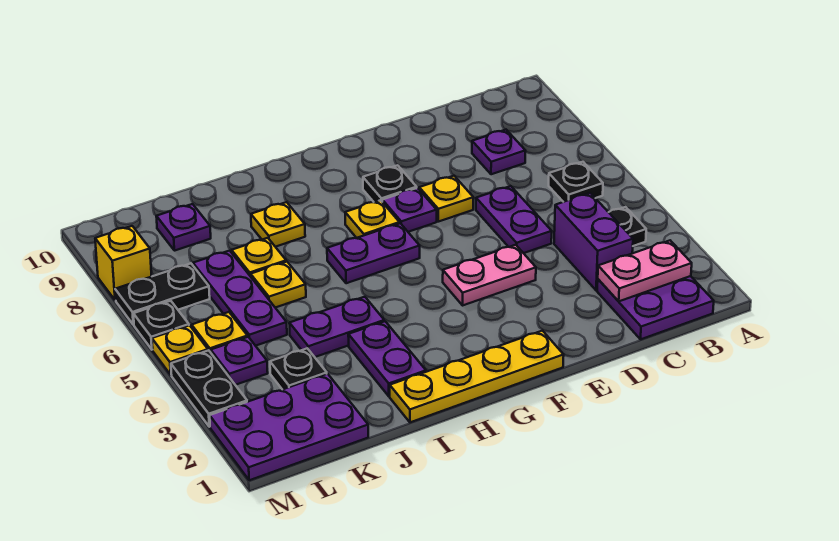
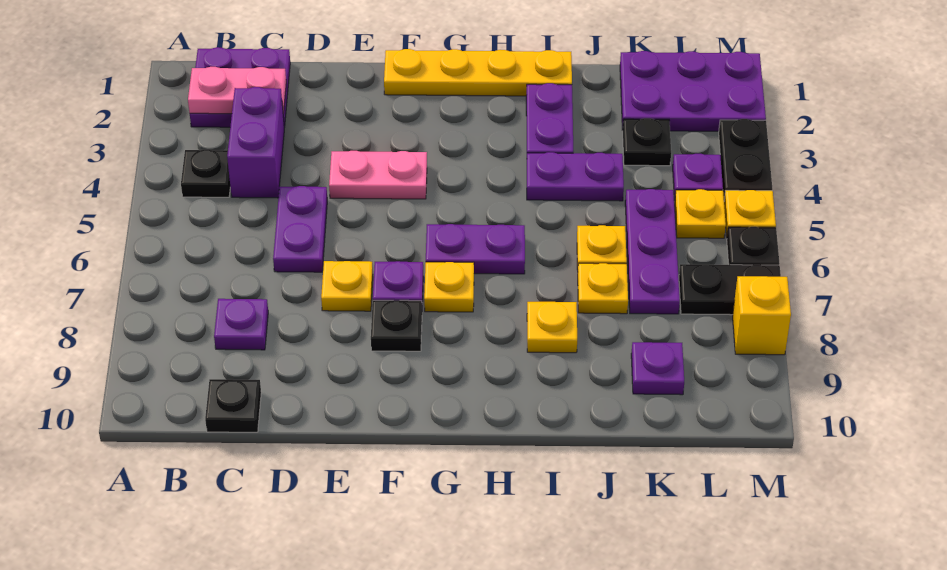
black 1x1 plate [549,162,603,202] -> black 1x1 plate moved to [205,379,261,432]

